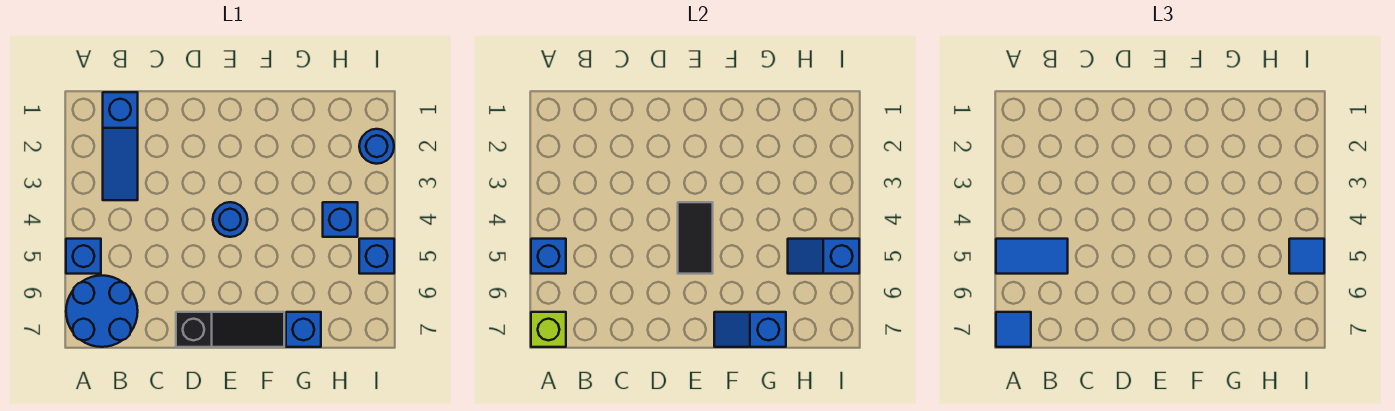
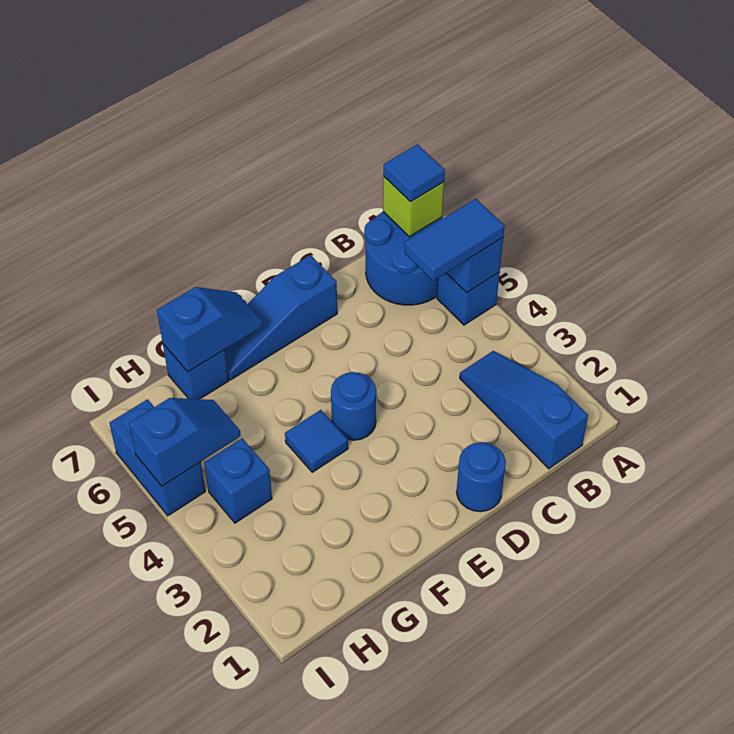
black 1x3 slope [176,312,284,347] -> blue 1x3 slope [225,255,337,380]
black 1x2 tile [678,202,713,274] -> none
blue 1x1 round brick [359,129,394,164] -> blue 1x1 round brick moved to [456,442,506,512]
blue 1x1 brick [359,239,394,274] -> blue 1x2 brick [109,399,205,516]
blue 1x1 tile [1289,239,1324,274] -> blue 1x1 tile moved to [285,410,348,472]

